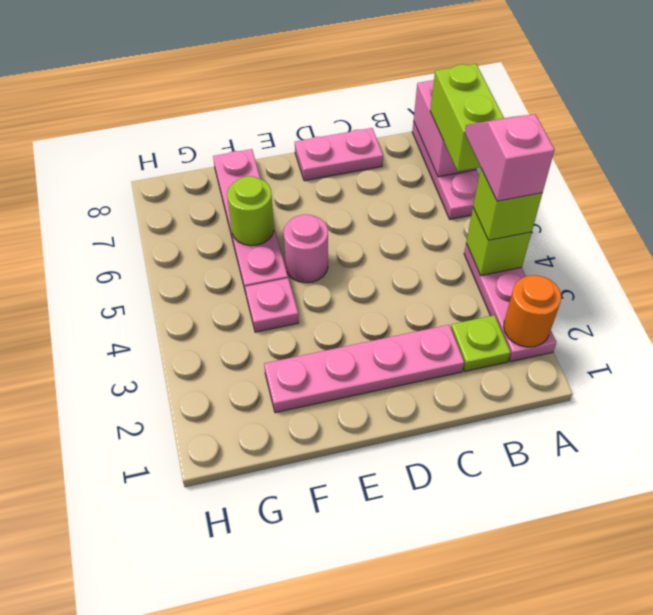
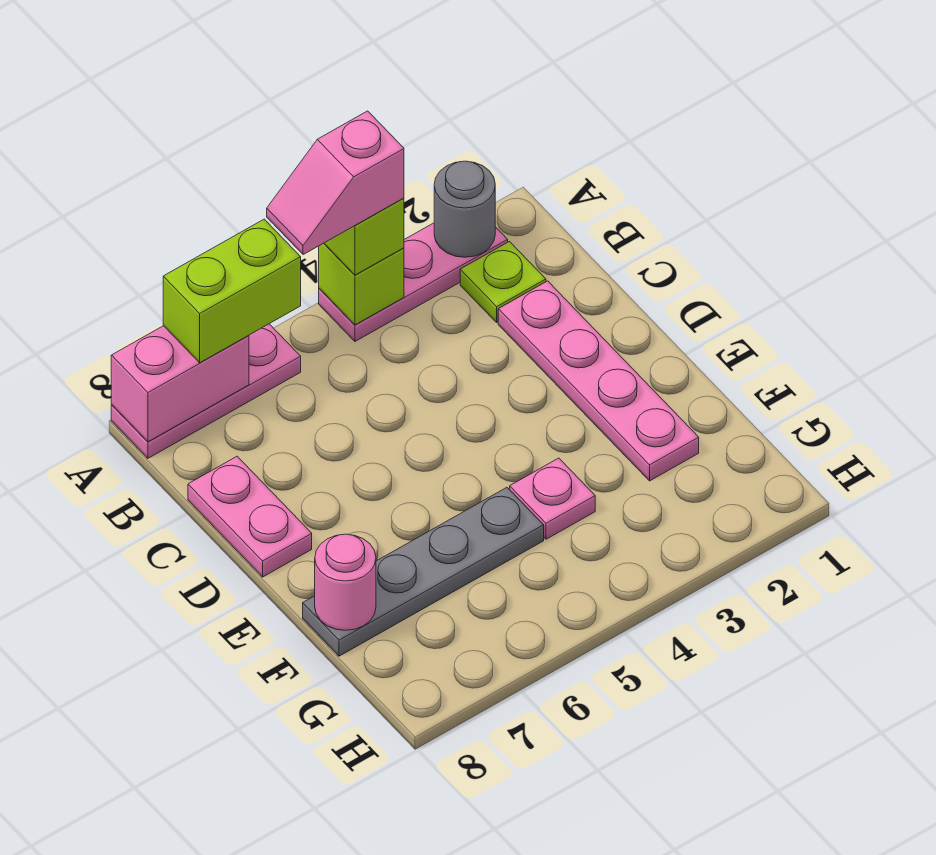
orange 1x1 round brick [504,275,561,347] -> grey 1x1 round brick [434,161,495,257]
pink 1x1 round brick [284,214,328,283] -> pink 1x1 round brick moved to [315,534,376,630]
pink 1x4 plate [213,149,288,293] -> grey 1x4 plate [303,488,544,656]
lime 1x1 round brick [227,176,274,246] -> none

